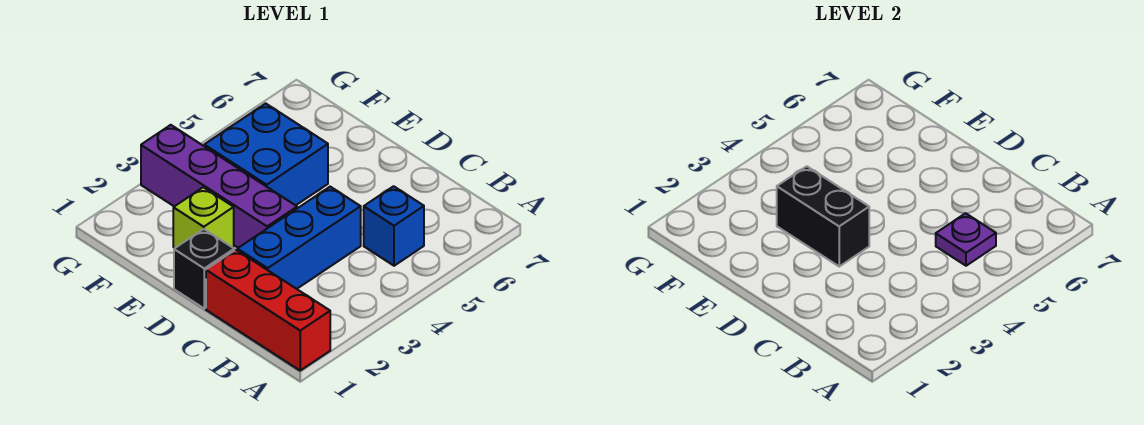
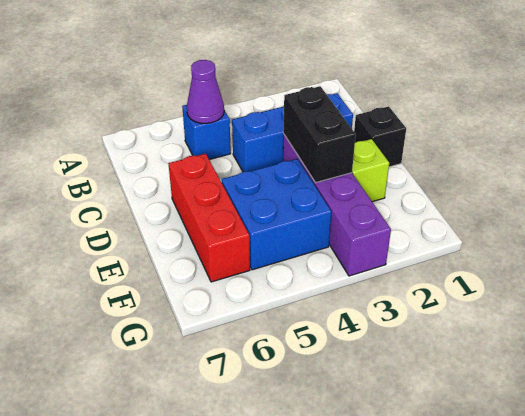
red 1x3 brick [206,250,330,370] -> red 1x3 brick moved to [168,154,250,282]
purple 1x1 plate [936,213,996,266] -> purple 1x1 cone [187,60,224,124]

